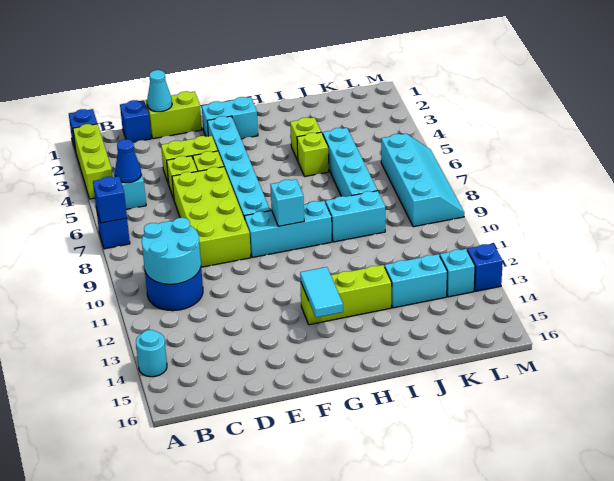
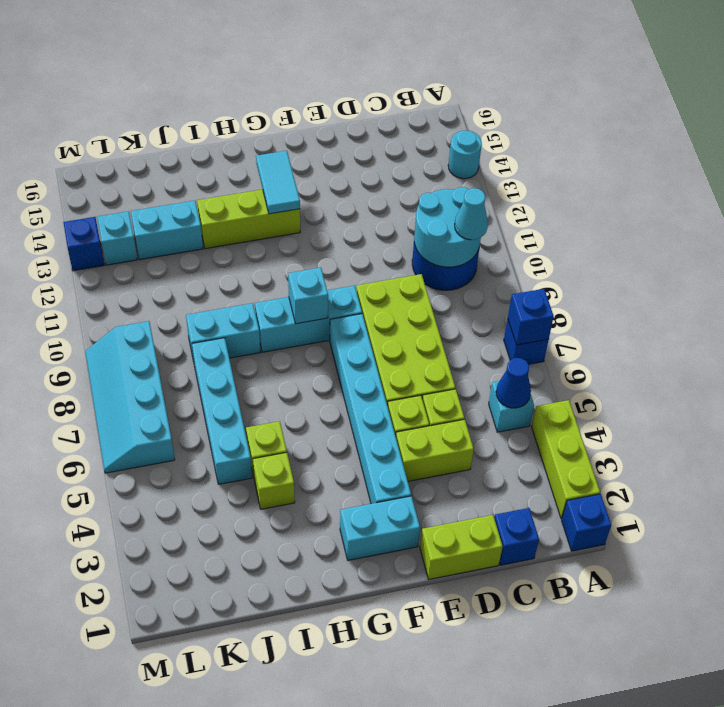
cyan 1x1 cone [147,70,172,112] -> cyan 1x1 cone moved to [455,188,488,240]

